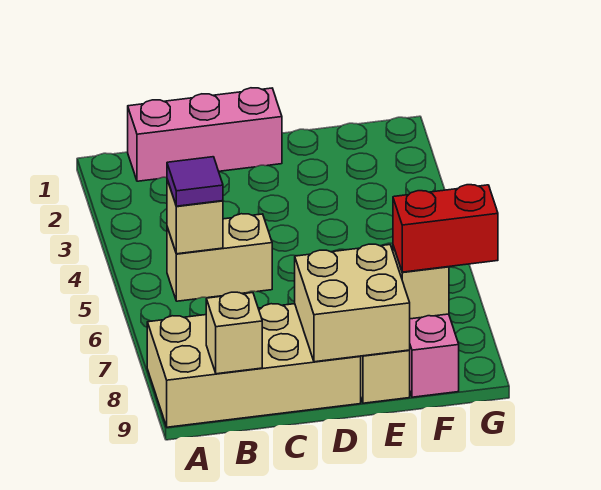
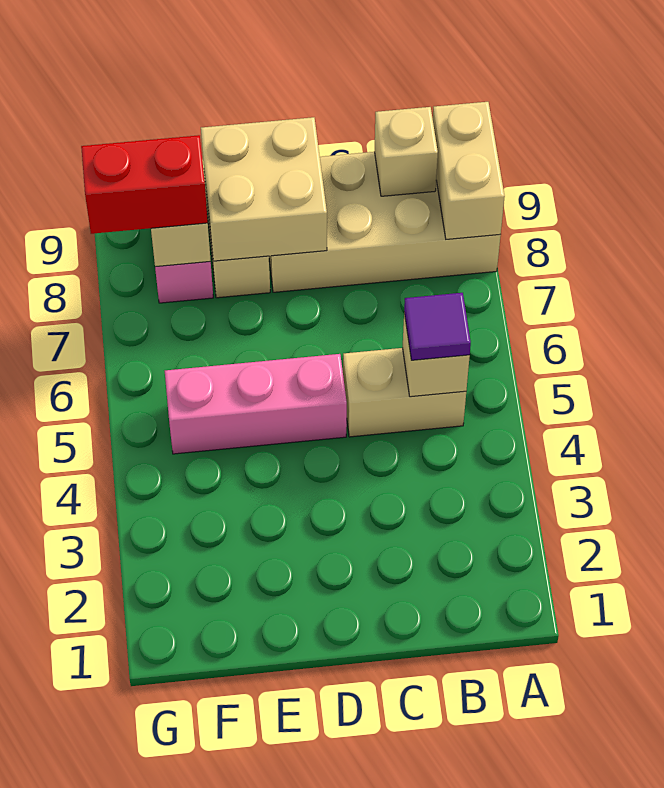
none -> tan 1x2 brick [433,102,505,239]
pink 1x3 brick [128,88,282,181] -> pink 1x3 brick moved to [165,354,347,454]

